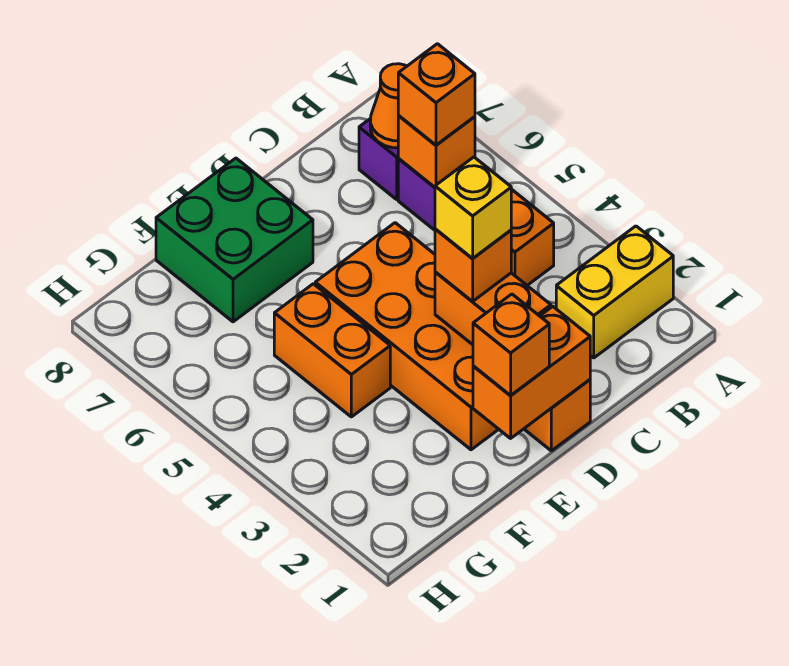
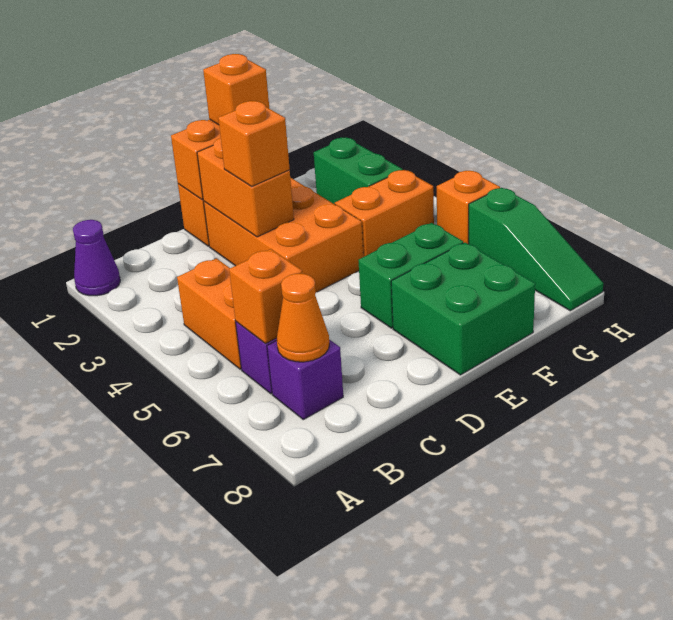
none -> purple 1x1 cone [73,220,120,296]
yellow 1x2 brick [556,226,673,358] -> none
orange 1x1 brick [398,44,475,145] -> orange 1x1 brick moved to [437,171,500,244]
orange 2x4 brick [315,223,499,450] -> orange 2x3 brick [204,177,363,292]
yellow 1x1 brick [435,157,511,259] -> none
none -> green 1x2 brick [358,223,463,328]
orange 1x2 brick [274,284,390,417] -> orange 1x2 brick turned to [335,170,434,257]
none -> green 1x2 brick [314,138,403,204]
none -> green 1x3 slope [469,188,603,311]

